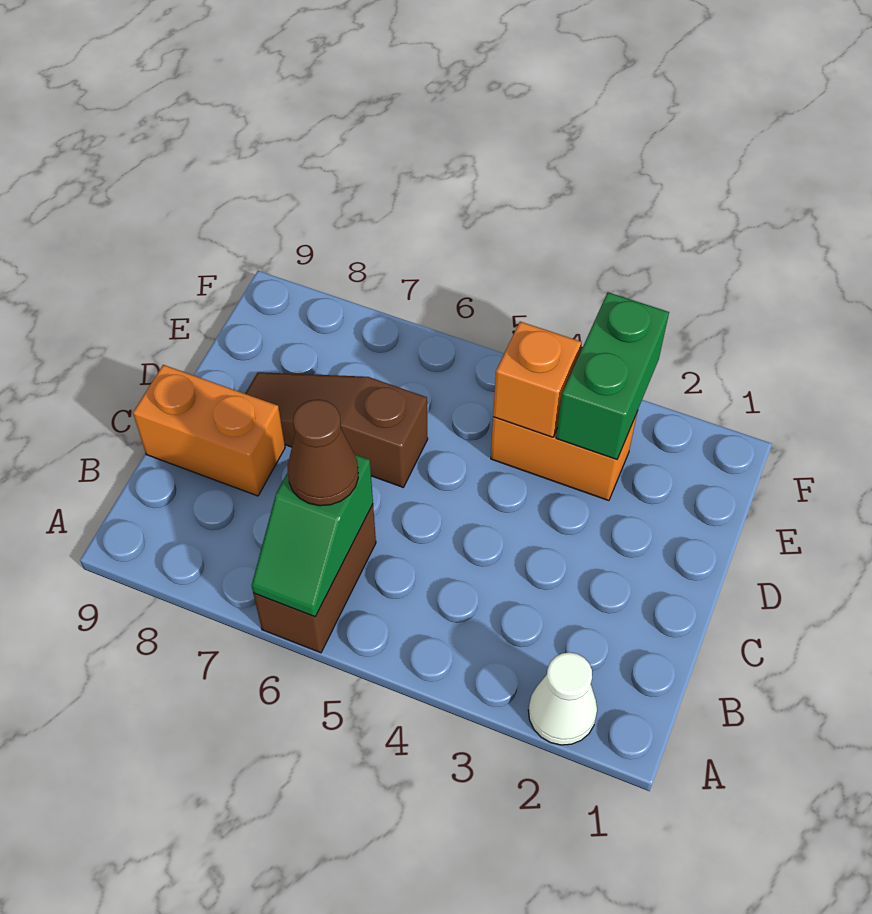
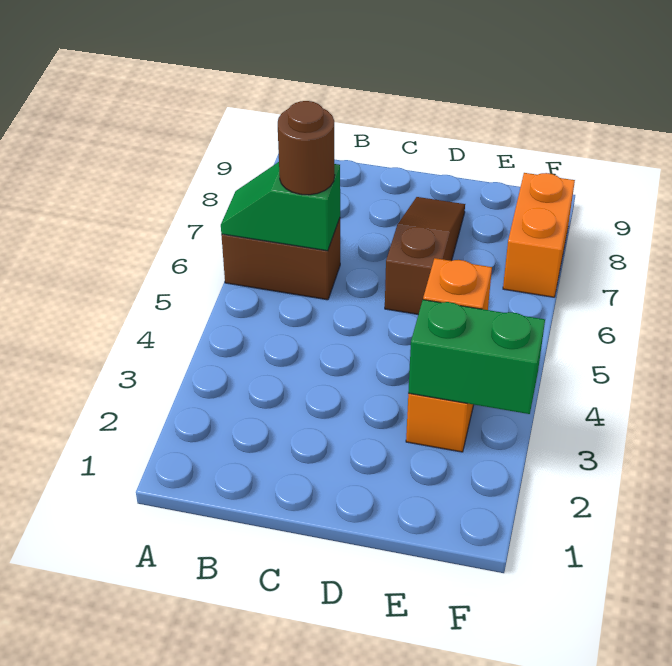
white 1x1 cone [528,652,597,745] -> none
brown 1x1 cone [288,399,358,506] -> brown 1x1 round brick [278,101,335,195]
orange 1x2 brick [133,365,285,496] -> orange 1x2 brick moved to [503,173,575,297]

